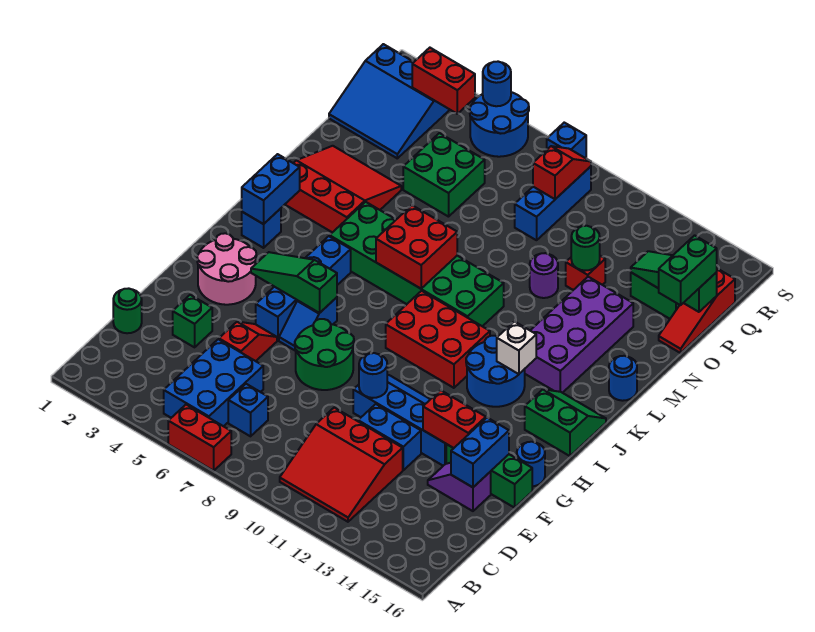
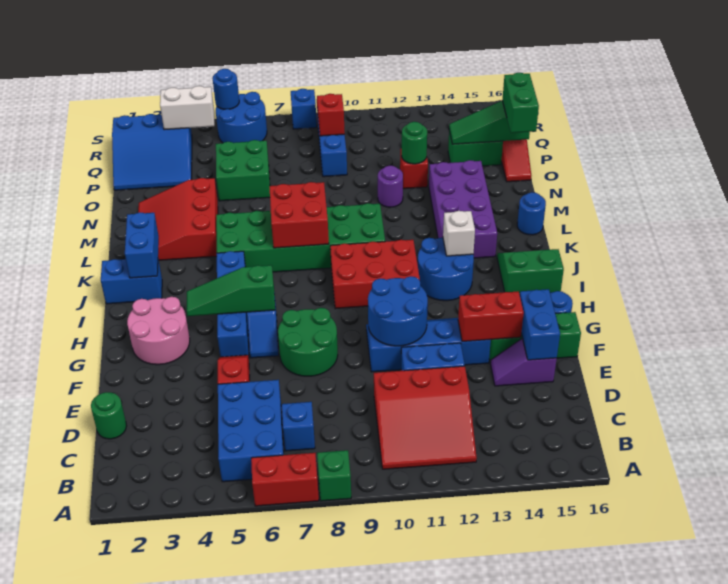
green 1x1 brick [173,295,212,347] -> green 1x1 brick moved to [317,450,351,501]
blue 1x1 round brick [359,353,387,398] -> blue 2x2 round brick [368,276,428,346]
blue 1x1 brick [242,208,281,248] -> blue 1x2 brick [101,259,162,304]
red 3x3 slope [285,146,401,232] -> red 3x3 slope turned to [138,178,218,260]
red 1x2 brick [412,48,475,114] -> white 1x2 brick [160,86,214,130]

